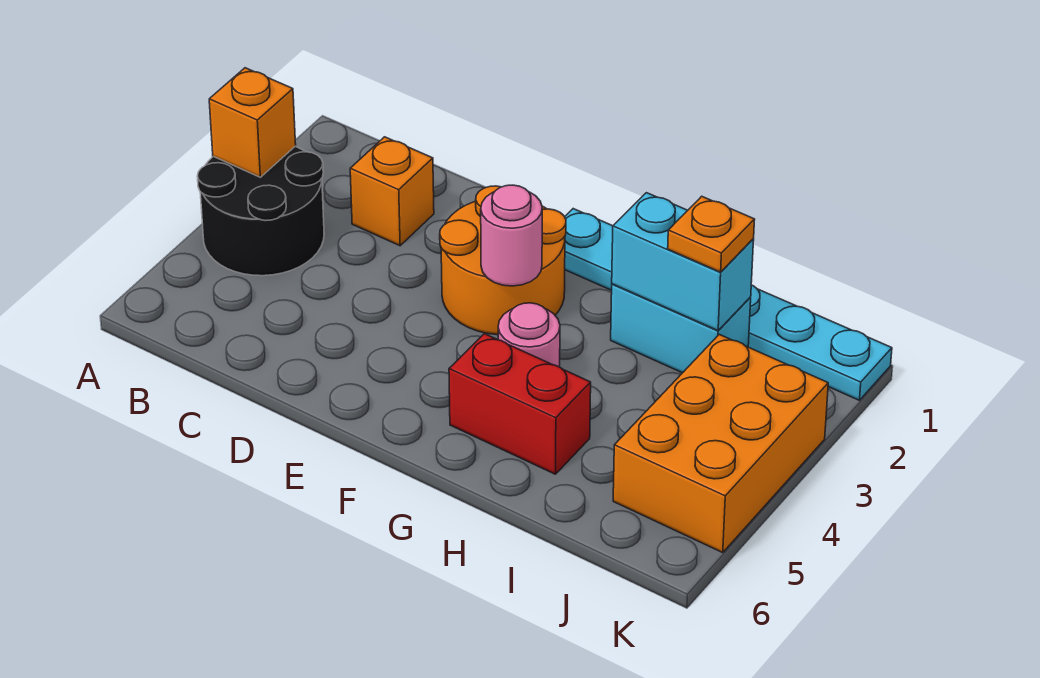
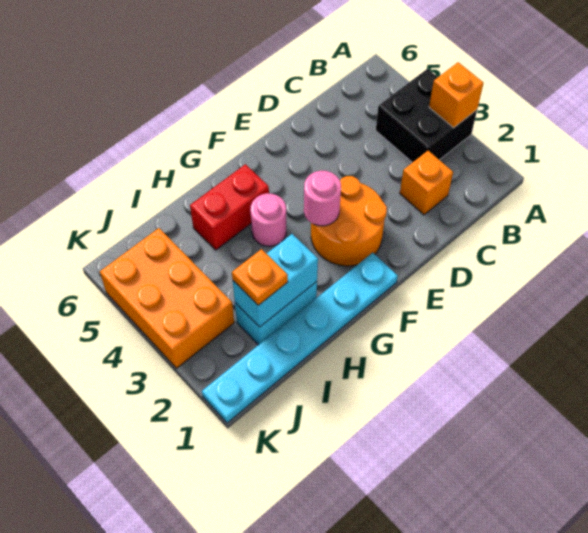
black 2x2 round brick [197,146,324,276] -> black 2x2 brick [376,69,477,163]

